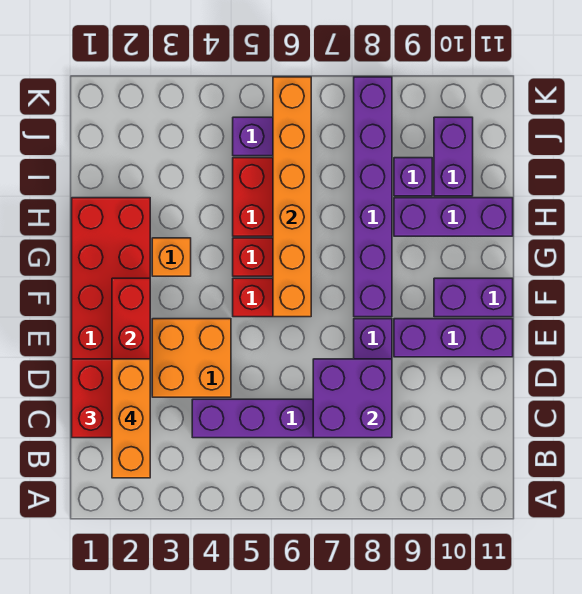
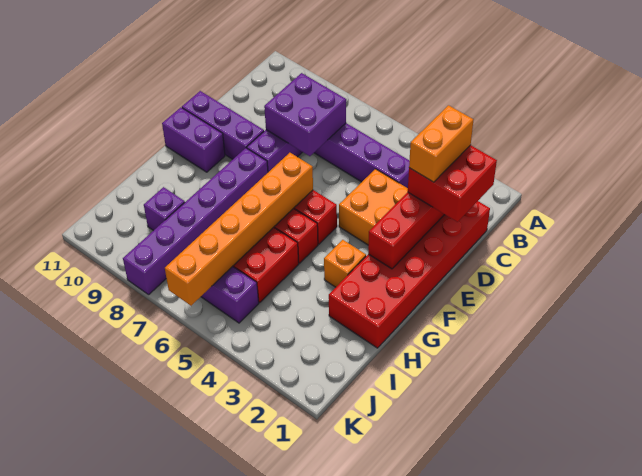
orange 1x3 brick [112,359,150,478] -> orange 1x2 brick [409,105,473,182]
purple 1x3 brick [394,198,513,236] -> none
purple 1x2 brick [434,117,473,196] -> none

